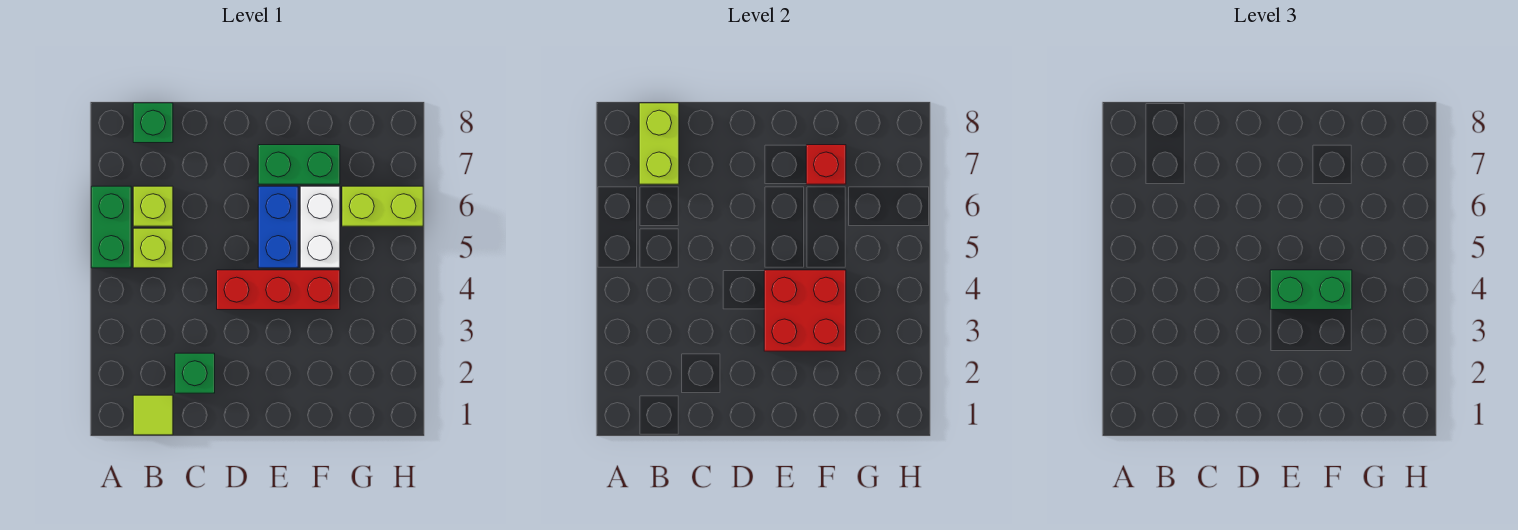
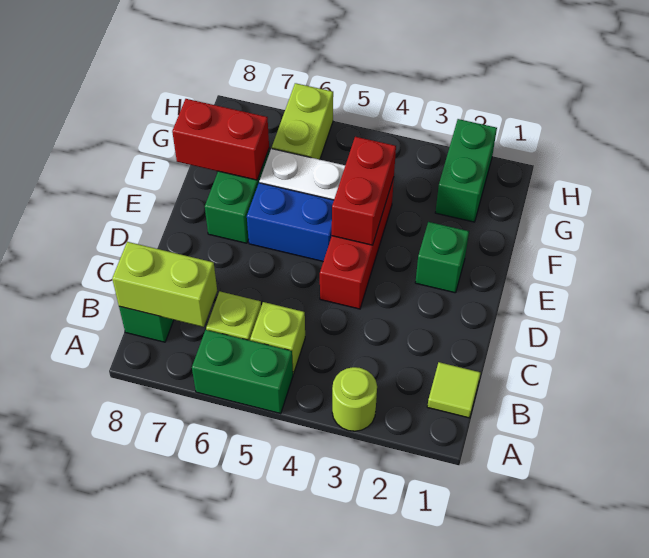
none -> lime 1x1 round brick [332,367,377,431]
green 1x1 brick [175,353,215,393] -> green 1x1 brick moved to [415,222,469,293]
red 2x2 brick [764,270,846,351] -> red 1x2 brick [332,137,396,245]
green 1x2 brick [1270,270,1352,310] -> green 1x2 brick moved to [435,119,497,222]
red 1x1 brick [806,145,846,184] -> red 1x2 brick [172,99,269,180]

